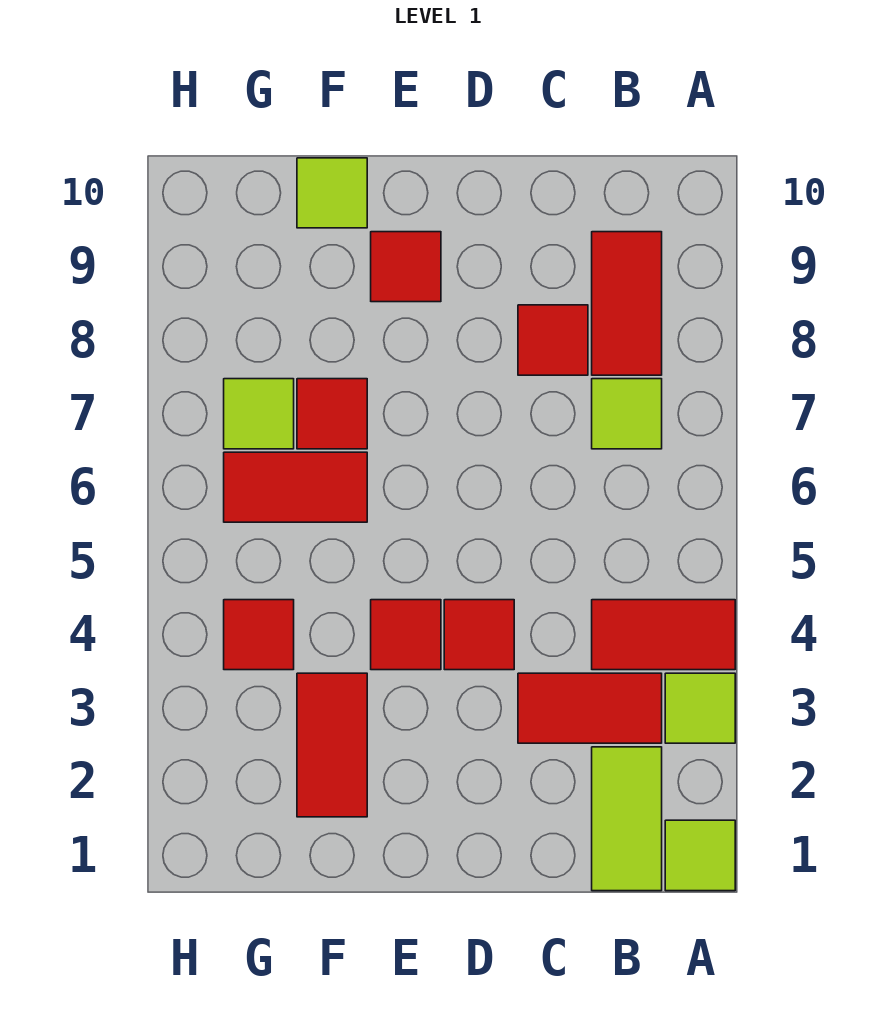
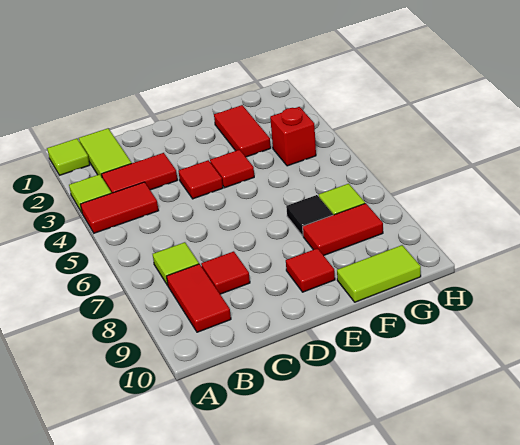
red 1x2 tile [224,452,367,522] -> red 1x2 tile moved to [303,203,383,255]
red 1x1 tile [297,379,367,449] -> black 1x1 tile [286,195,333,236]
lime 1x1 tile [297,158,367,228] -> lime 1x2 tile [337,245,421,302]
red 1x1 tile [224,600,294,670] -> red 1x1 brick [270,107,316,166]

